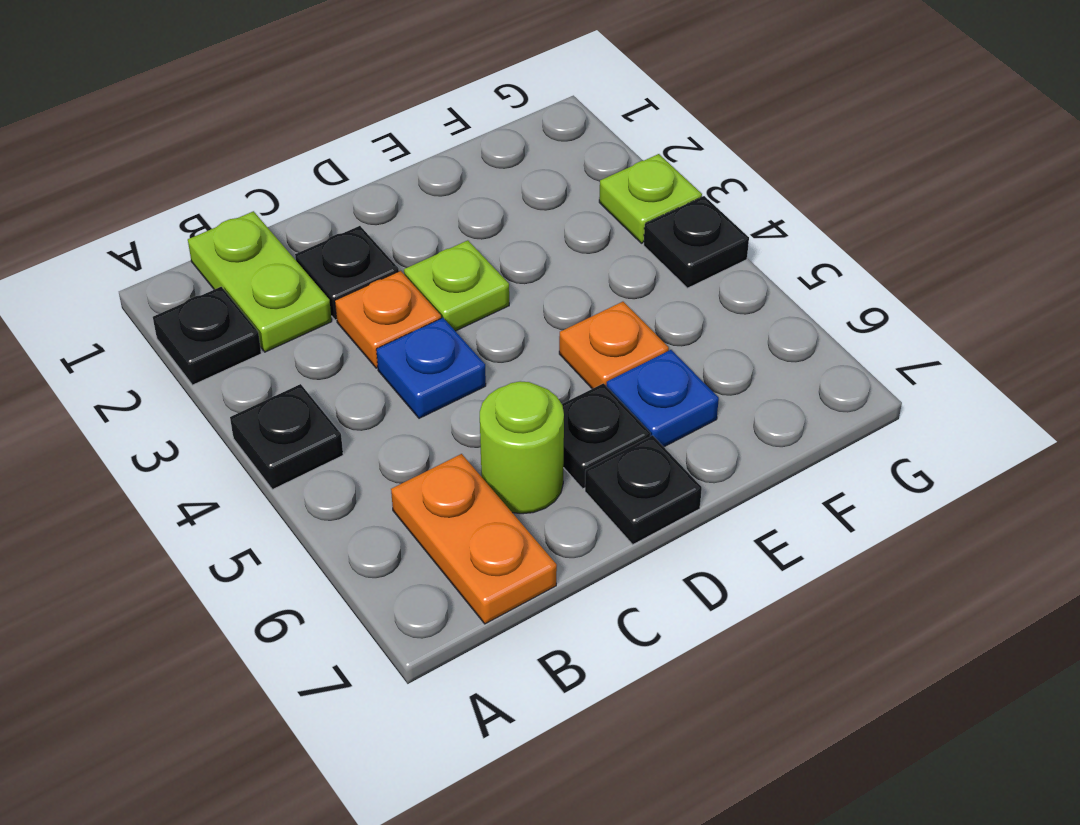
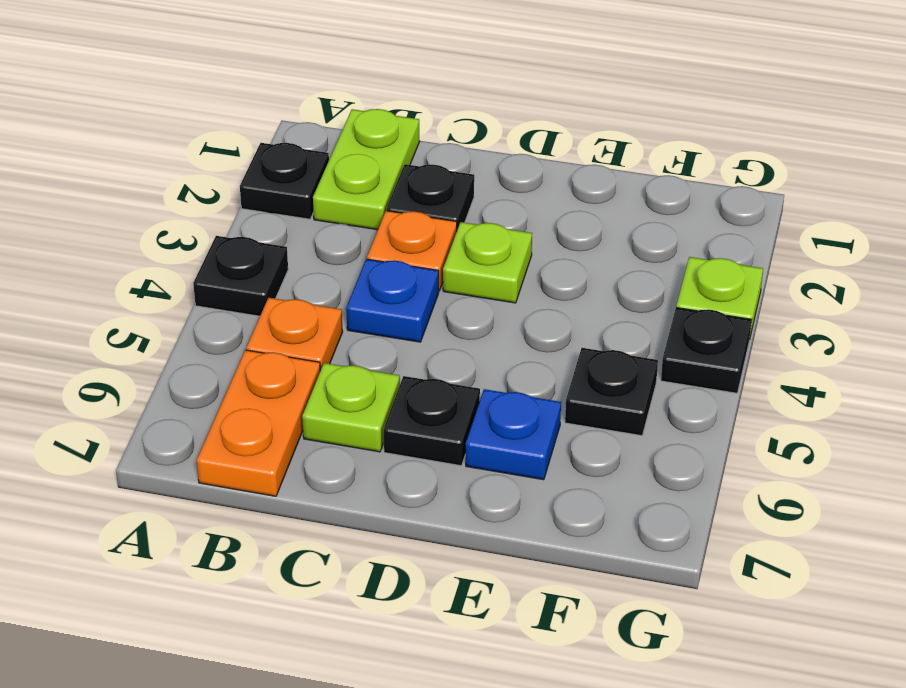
lime 1x1 round brick [480,381,564,514] -> lime 1x1 plate [302,363,400,452]
black 1x1 plate [585,435,702,545] -> black 1x1 plate moved to [565,348,658,436]
orange 1x1 plate [559,302,669,389] -> orange 1x1 plate moved to [246,298,343,371]

